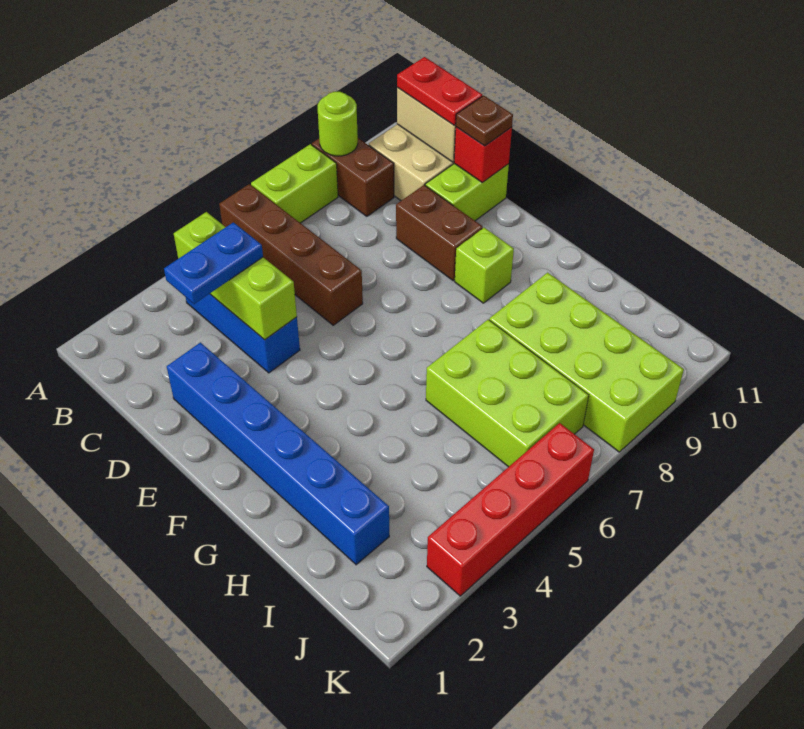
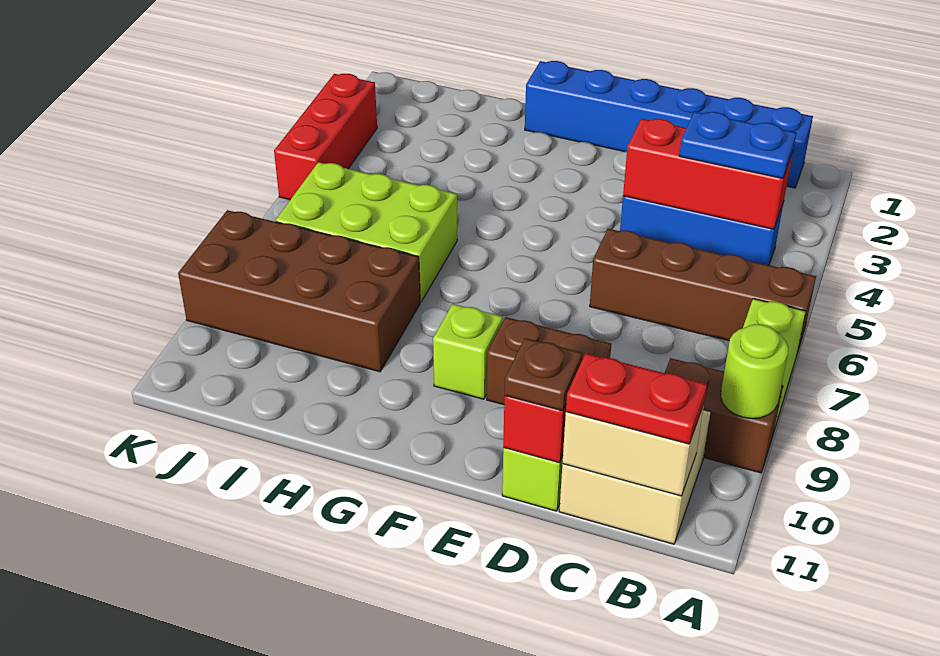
lime 1x3 brick [174,212,297,340] -> red 1x3 brick [623,118,793,229]
blue 1x2 plate [164,222,263,304] -> blue 1x2 plate turned to [679,112,796,178]
blue 1x6 brick [167,343,389,565] -> blue 1x6 brick moved to [525,61,813,188]
lime 2x4 brick [489,273,684,452] -> brown 2x4 brick [178,210,420,372]
red 1x4 brick [427,423,594,596] -> red 1x3 brick [274,74,377,200]

